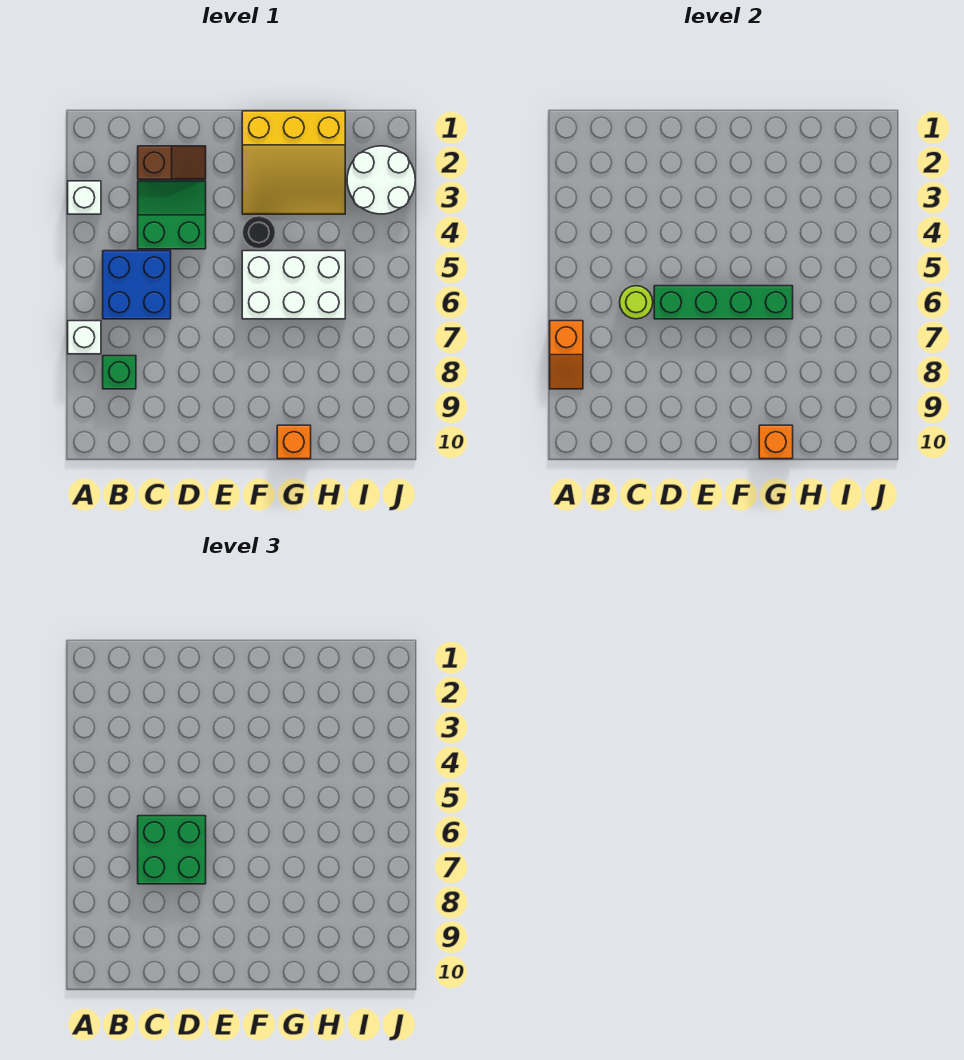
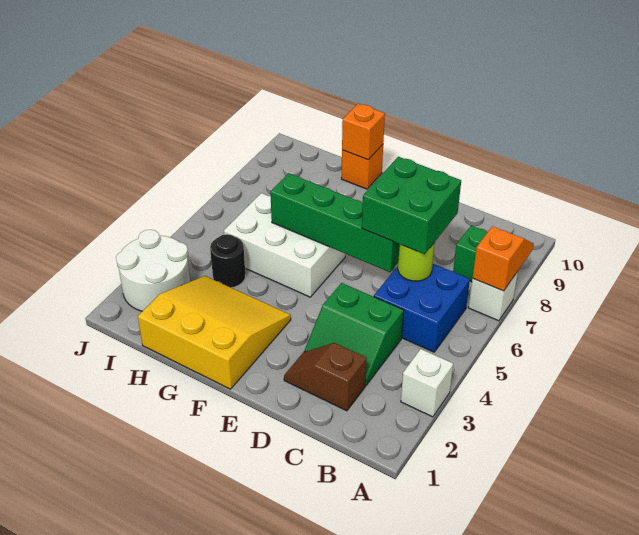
black 1x1 round brick [242,216,276,249] -> black 1x1 round brick moved to [210,234,245,288]

